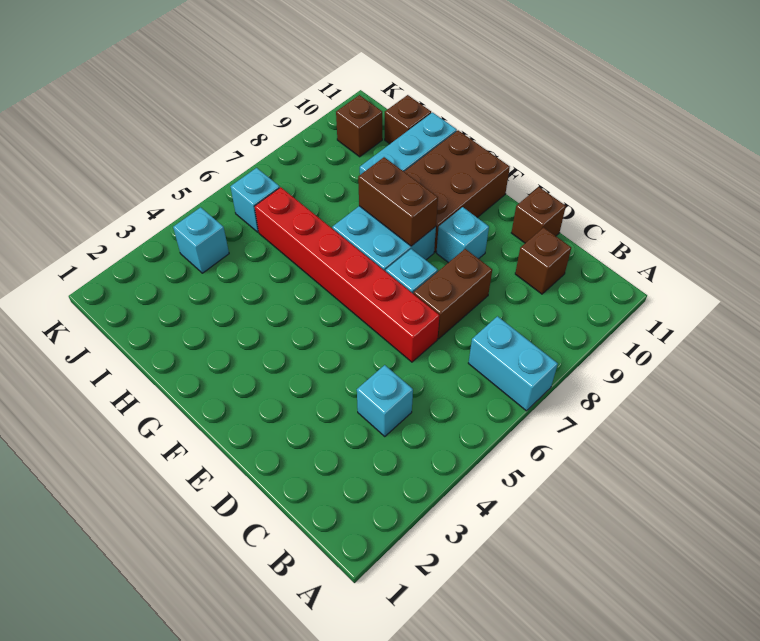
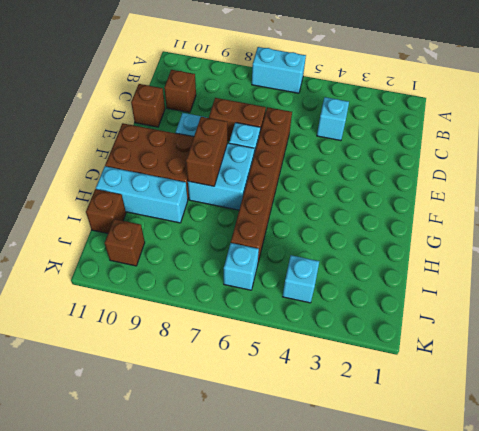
cyan 1x2 brick [468,316,558,411] -> cyan 1x2 brick turned to [252,47,306,93]
red 1x6 brick [255,187,440,362] -> brown 1x6 brick [231,107,292,262]

